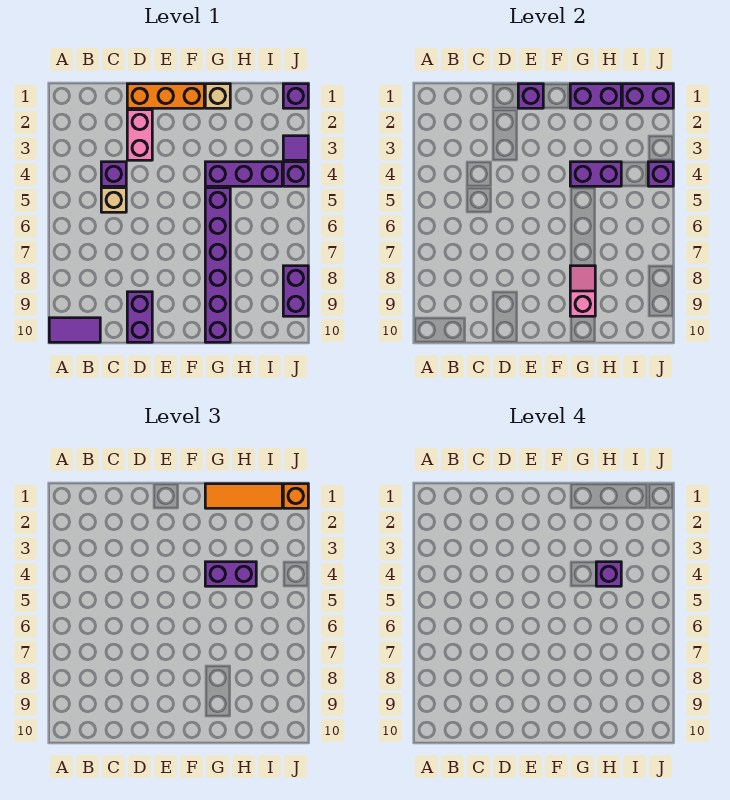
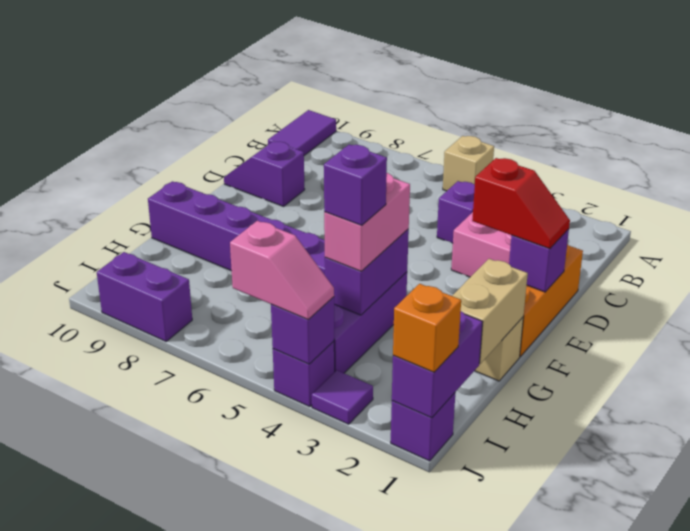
tan 1x1 brick [101,188,126,212] -> tan 1x1 brick moved to [443,136,494,191]
purple 1x2 brick [127,292,152,342] -> purple 1x2 slope [224,141,305,206]
none -> red 1x2 slope [472,158,570,249]
purple 1x2 brick [570,84,621,108] -> tan 1x2 brick [452,259,528,364]
orange 1x3 tile [205,484,282,508] -> none
purple 1x2 brick [205,562,256,586] -> pink 1x2 brick [324,173,410,271]
pink 1x2 slope [570,266,595,316] -> pink 1x2 slope moved to [230,221,334,320]

